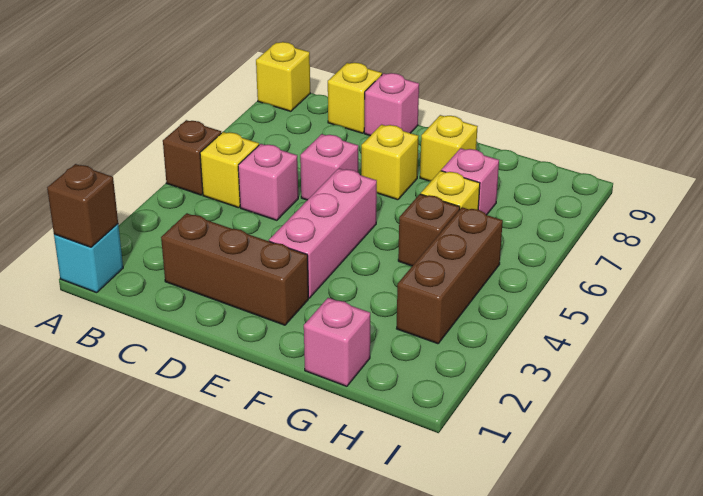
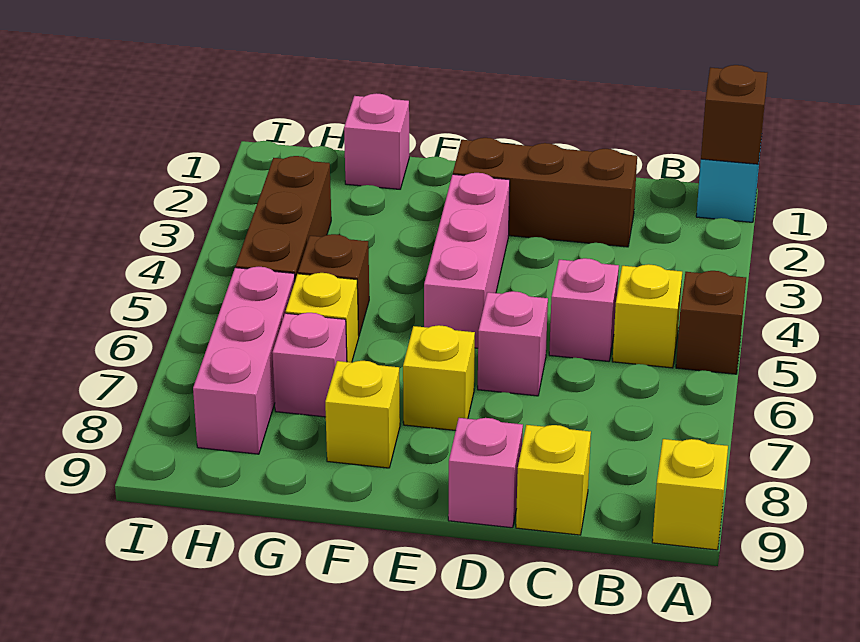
none -> pink 1x3 brick [193,267,295,454]

